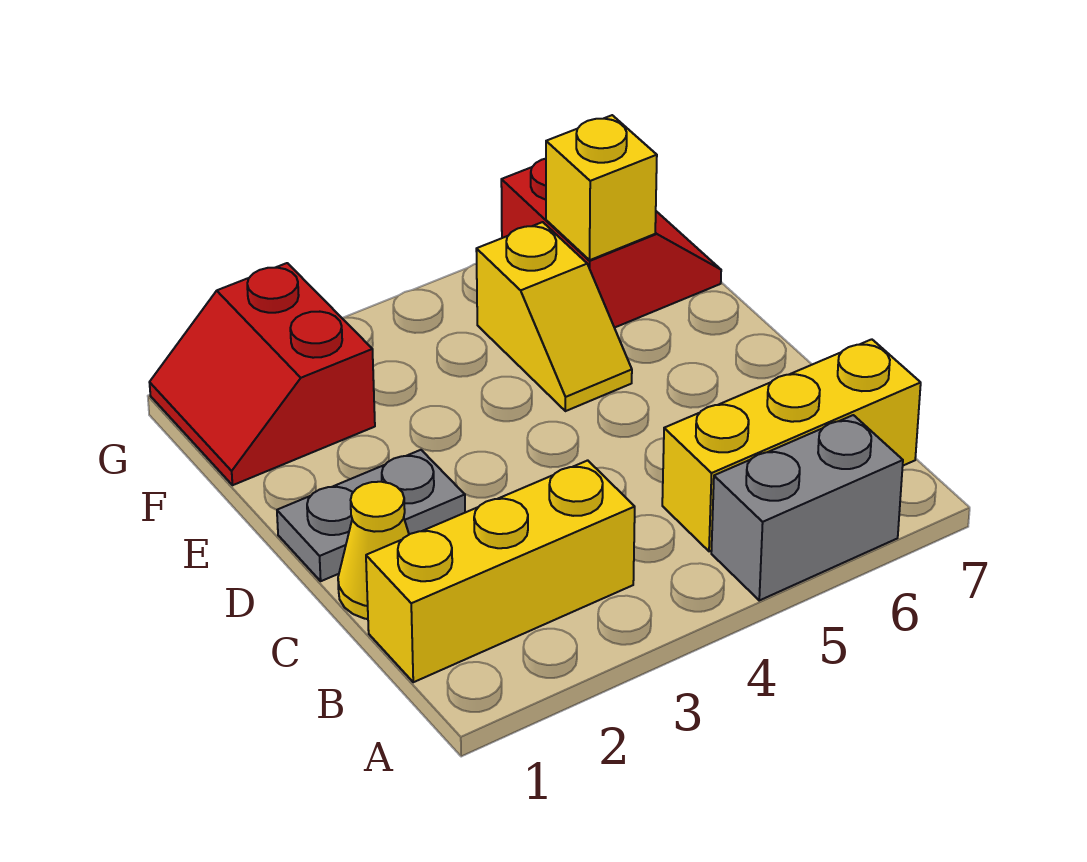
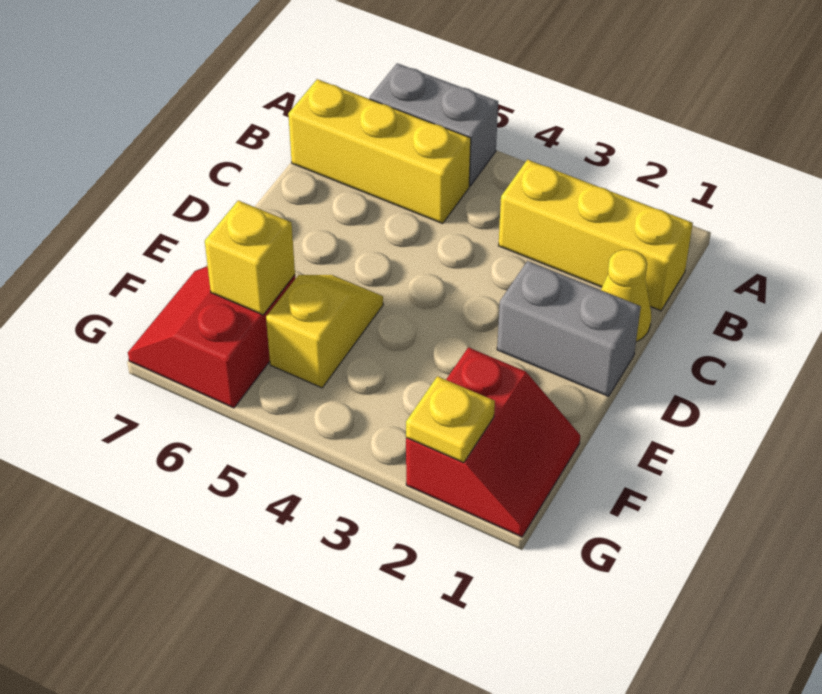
grey 1x2 plate [277,450,465,581] -> grey 1x2 brick [497,261,641,396]
none -> yellow 1x1 plate [406,376,495,463]

